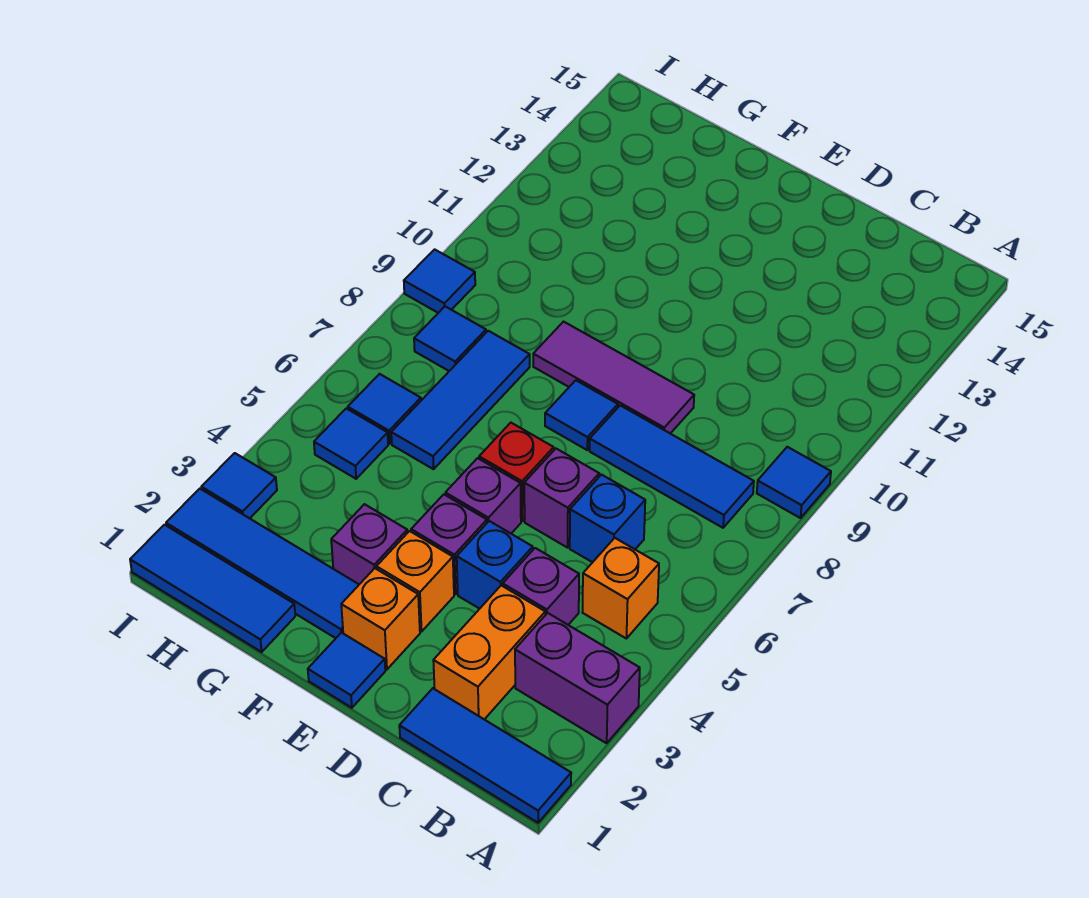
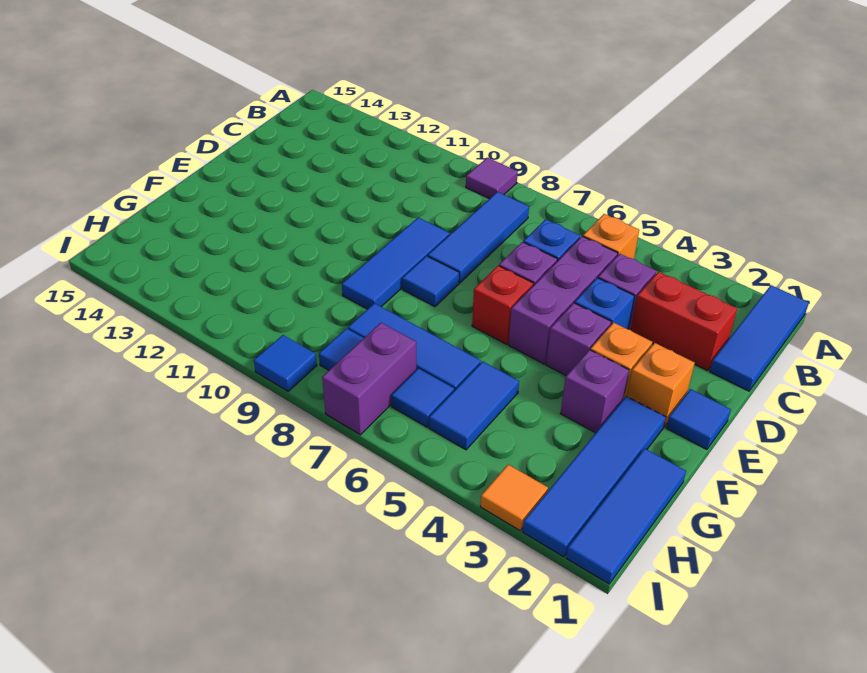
purple 1x2 brick [515,613,640,743] -> purple 1x2 brick moved to [322,323,416,435]
blue 1x1 tile [757,447,831,518] -> purple 1x1 tile [466,158,518,199]
orange 1x2 brick [433,585,545,719] -> red 1x2 brick [631,272,737,371]
purple 1x3 tile [533,322,694,433] -> blue 1x3 tile [342,217,450,309]
purple 1x1 brick [445,458,521,533] -> purple 1x3 brick [509,236,618,364]
blue 1x1 tile [314,408,388,479] -> blue 1x2 tile [429,361,519,450]
blue 1x1 tile [201,453,277,518] -> orange 1x1 tile [480,465,548,531]

